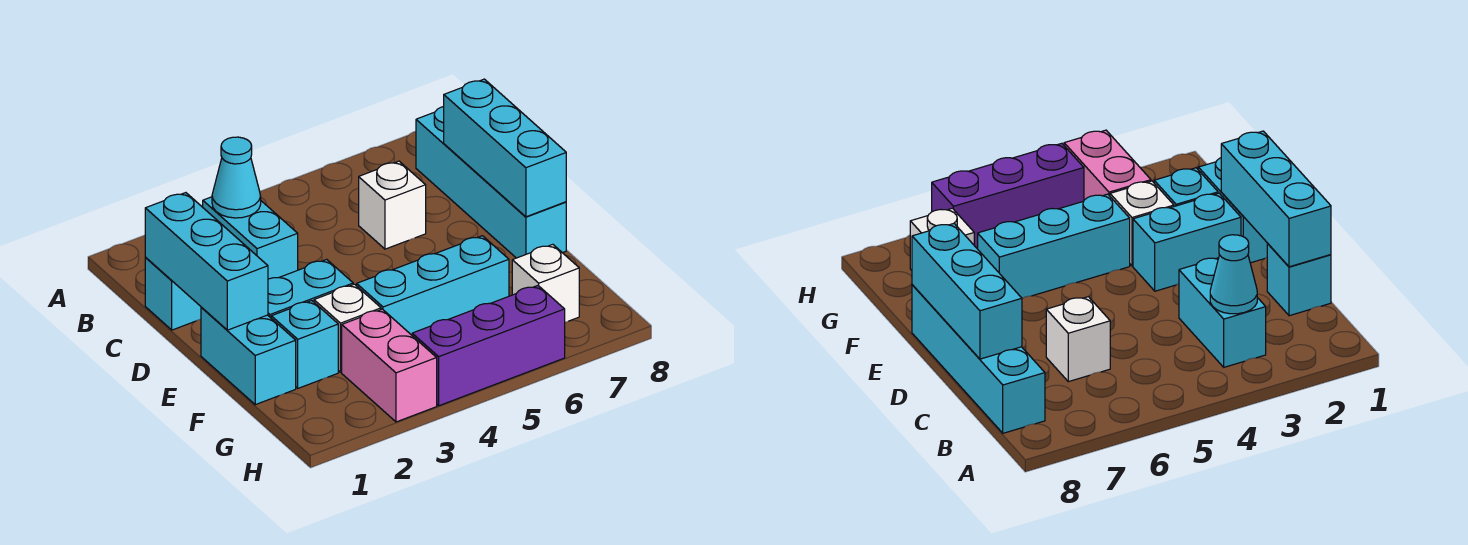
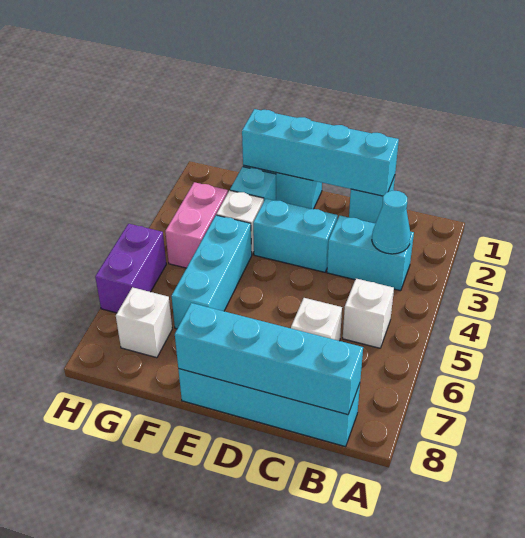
none -> white 1x1 brick [343,279,394,348]
cyan 1x3 brick [145,193,268,330] -> cyan 1x4 brick [242,109,399,196]
cyan 1x3 brick [444,79,566,217] -> cyan 1x4 brick [175,303,363,415]
cyan 1x2 brick [268,259,353,318] -> cyan 1x2 brick turned to [253,199,338,272]
pink 1x2 brick [342,309,437,422] -> pink 1x2 brick turned to [165,182,228,268]
purple 1x3 brick [412,286,565,406] -> purple 1x2 brick [95,224,166,313]

